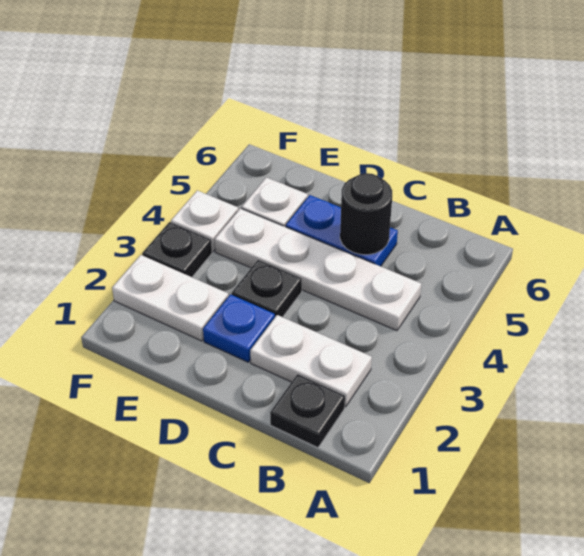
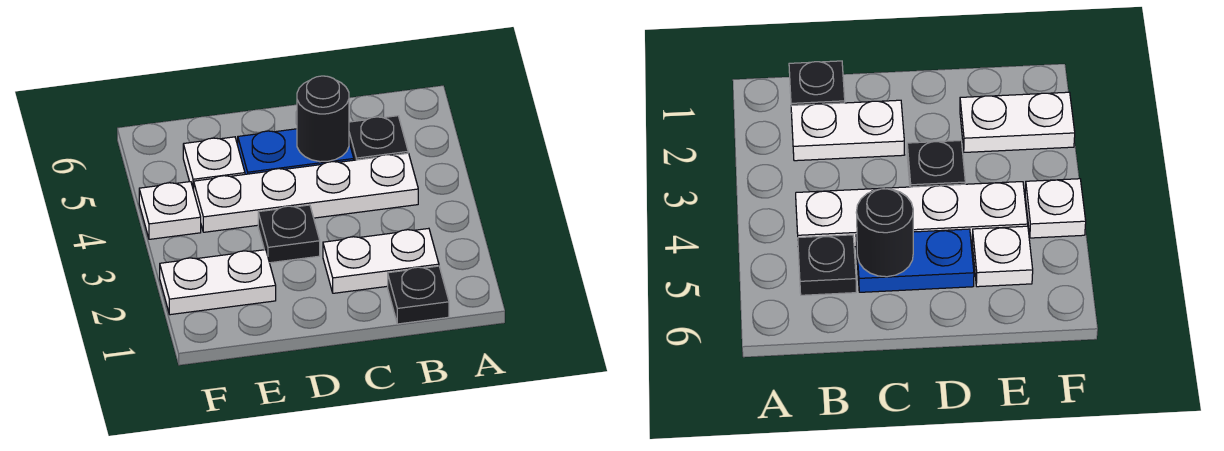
blue 1x1 plate [203,294,275,362] -> none
black 1x1 plate [142,222,212,277] -> black 1x1 plate moved to [349,116,408,160]

